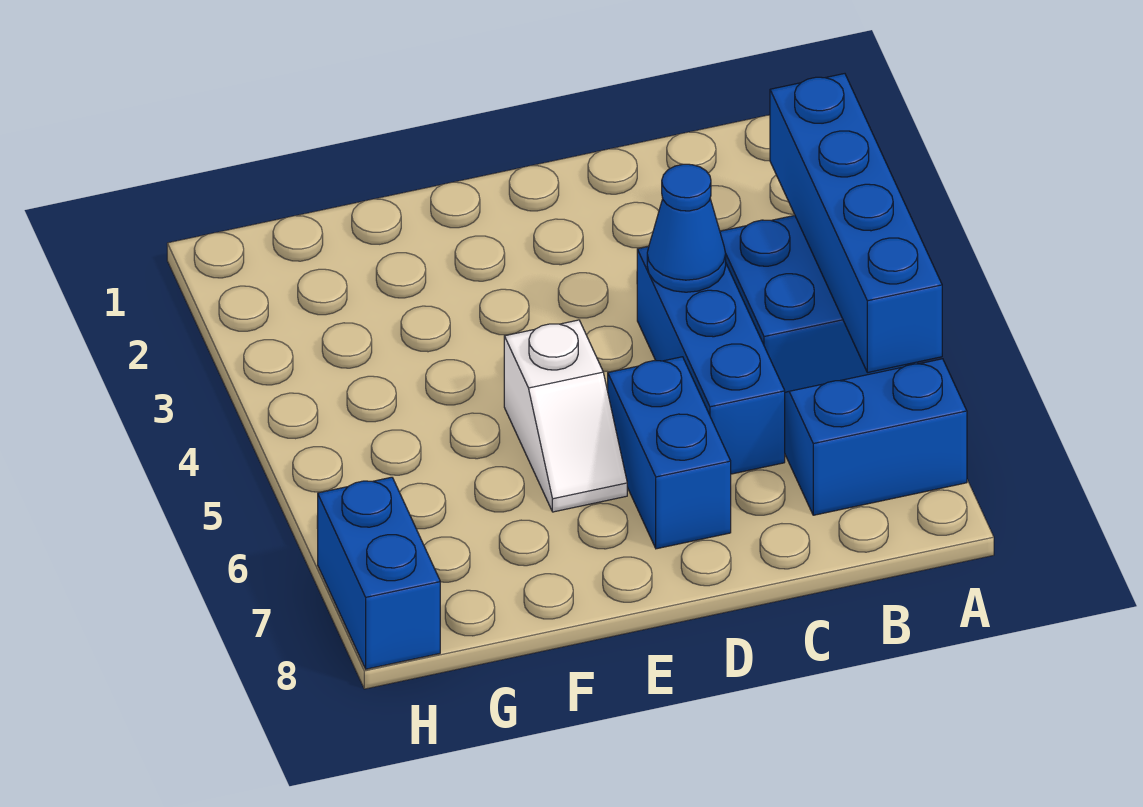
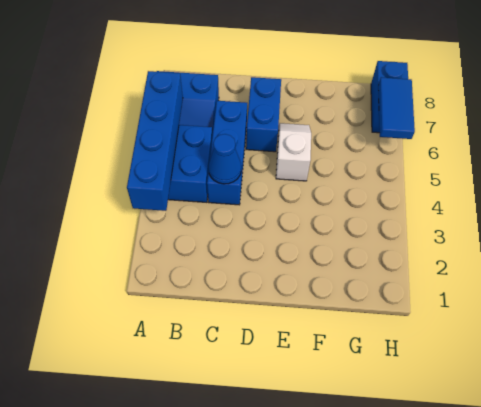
none -> blue 1x2 tile [378,77,415,139]

